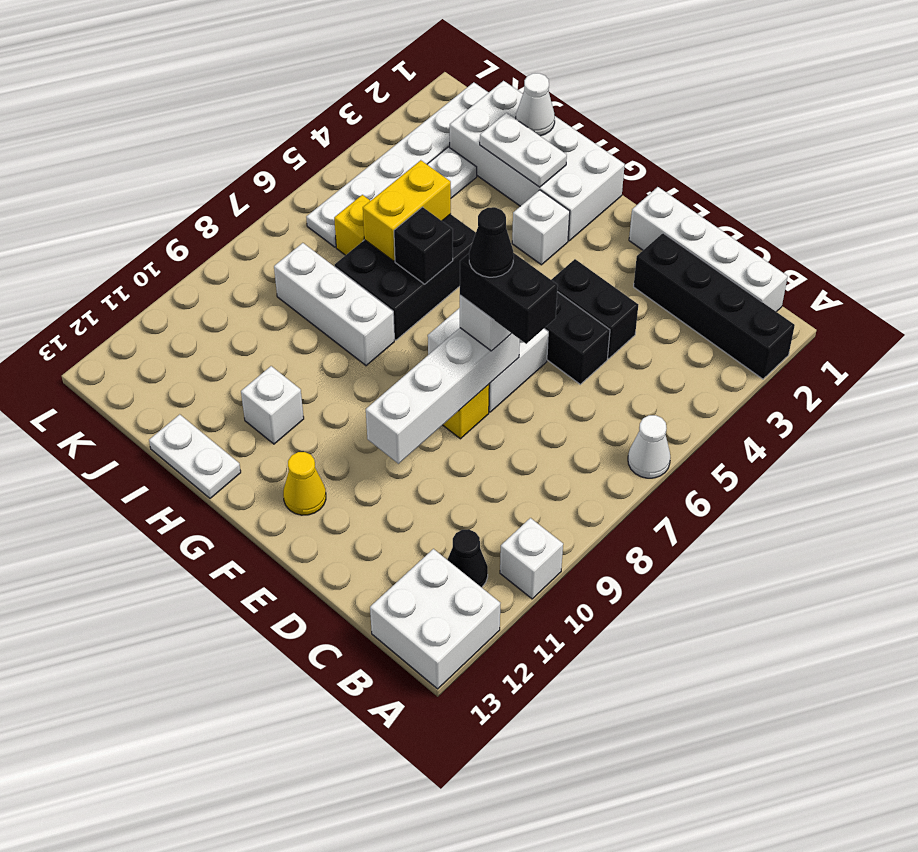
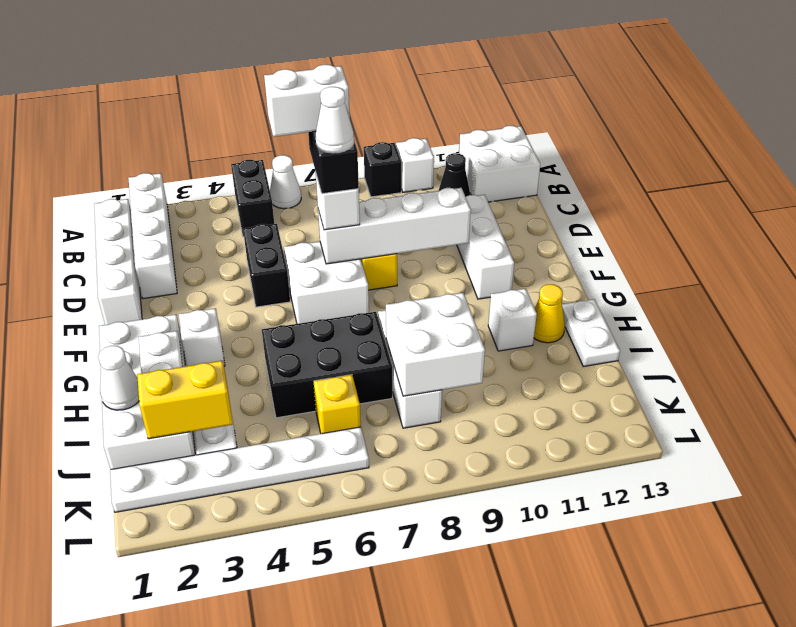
black 1x4 brick [634,233,795,379] -> white 1x4 brick [128,173,177,299]
black 1x2 brick [551,259,638,359] -> black 1x2 brick moved to [231,160,274,237]
none -> white 1x2 brick [264,65,350,137]
none -> white 1x3 brick [457,195,514,299]
black 1x1 cone [469,207,514,277] -> white 1x1 cone [316,87,354,153]
yellow 1x1 cone [283,452,326,515] -> yellow 1x1 cone moved to [534,284,565,343]
black 1x1 brick [394,207,453,284] -> black 1x1 brick moved to [364,142,401,197]
yellow 1x2 brick [363,160,451,261] -> yellow 1x2 brick moved to [137,361,233,439]
none -> white 2x2 brick [386,293,485,396]

